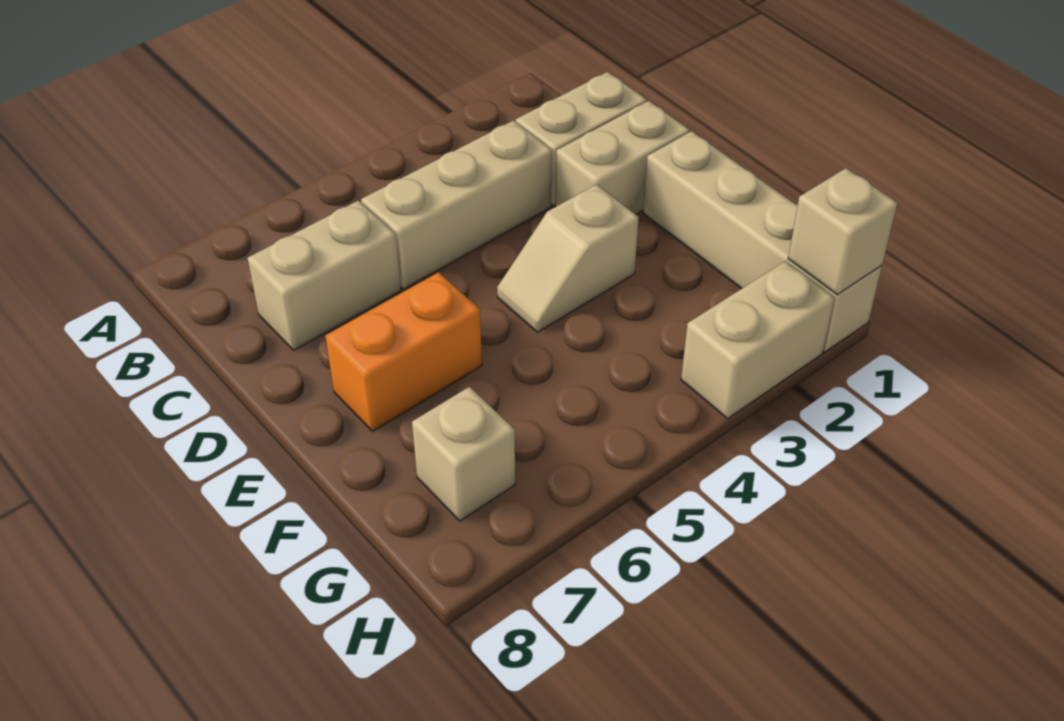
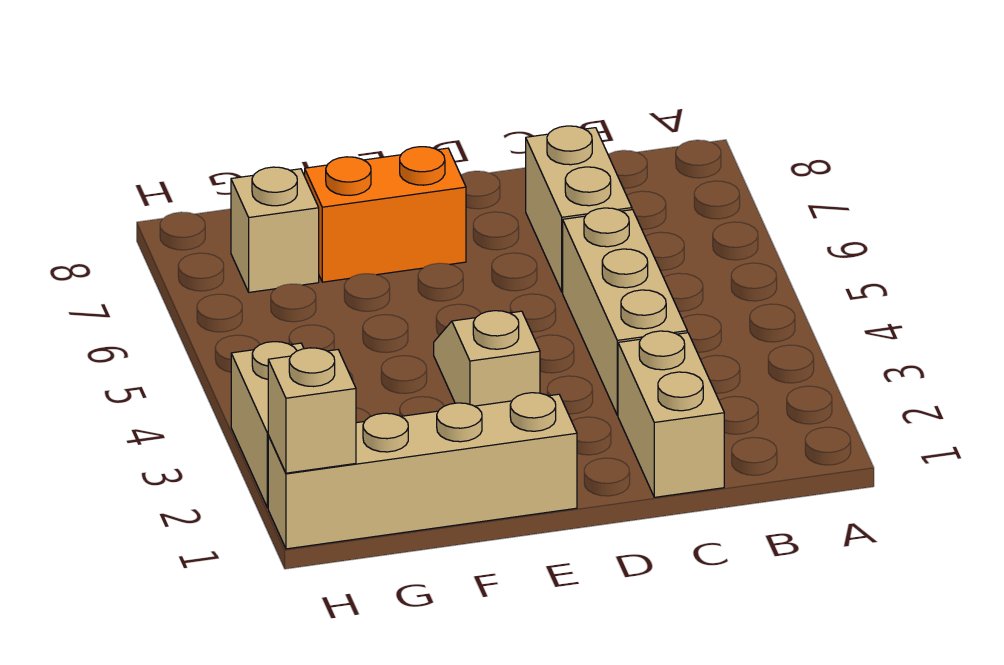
tan 1x2 brick [555,101,690,214] -> none
orange 1x2 brick [325,272,482,431] -> orange 1x2 brick turned to [305,147,466,282]

